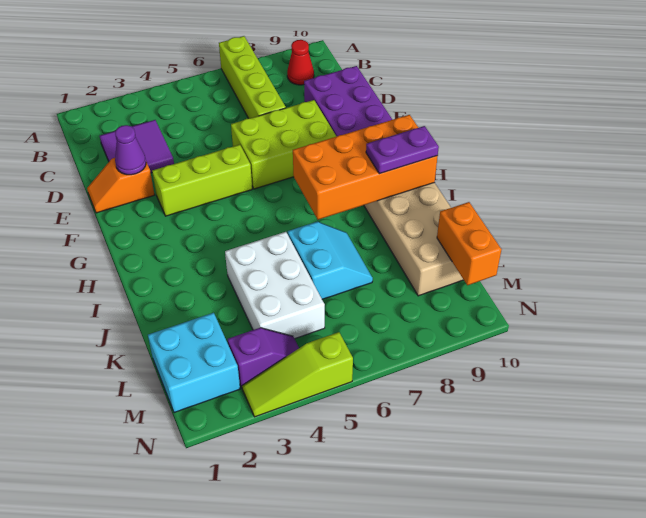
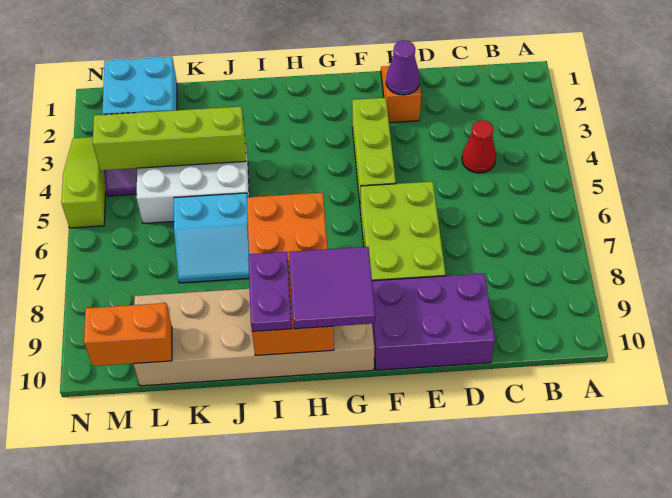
lime 1x4 brick [219,36,286,118] -> lime 1x4 brick moved to [93,107,246,170]
red 1x1 cone [287,40,314,85] -> red 1x1 cone moved to [462,120,496,173]
purple 2x2 tile [100,120,174,173] -> purple 2x2 tile moved to [289,247,375,329]

